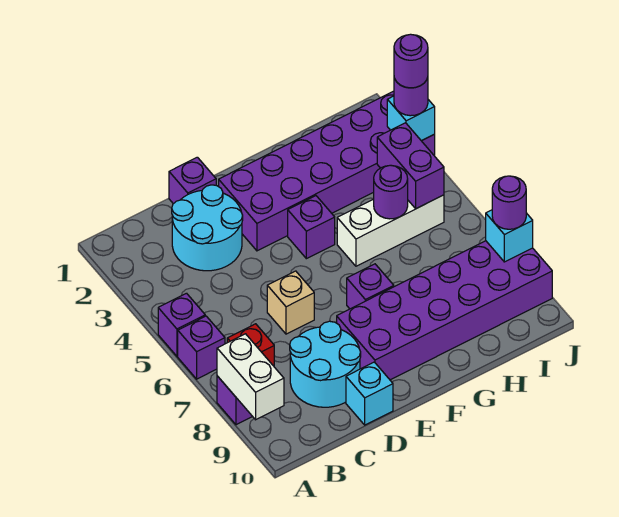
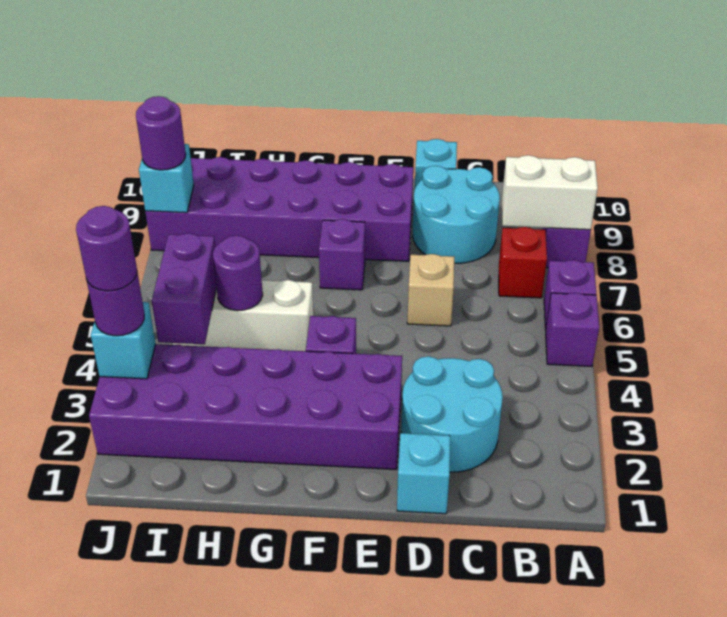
white 1x2 brick [217,334,284,420] -> white 1x2 brick turned to [502,155,598,230]
purple 1x1 brick [169,157,216,204] -> cyan 1x1 brick [397,433,450,514]

